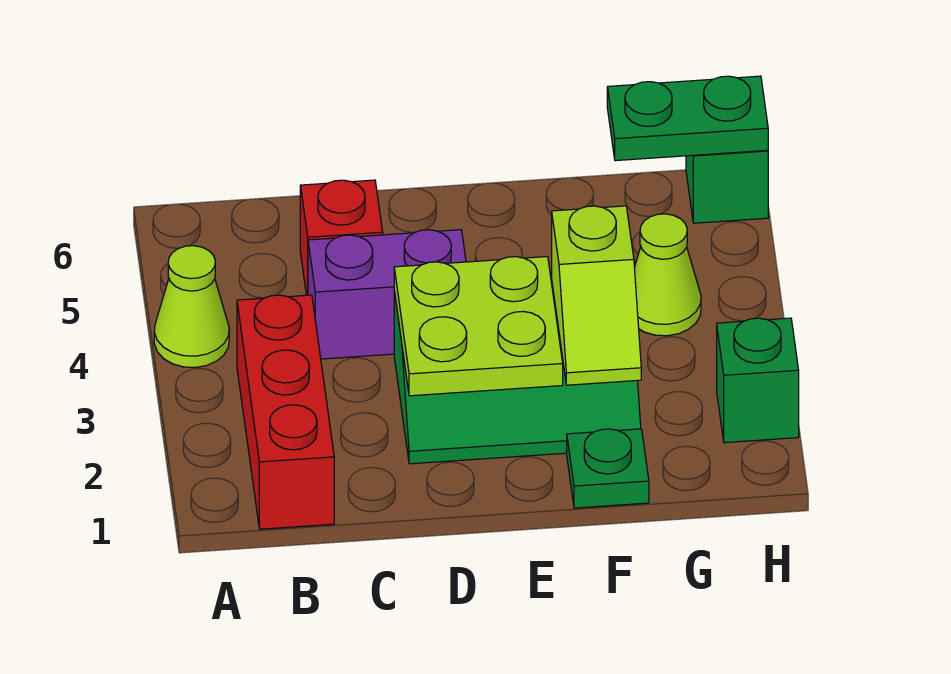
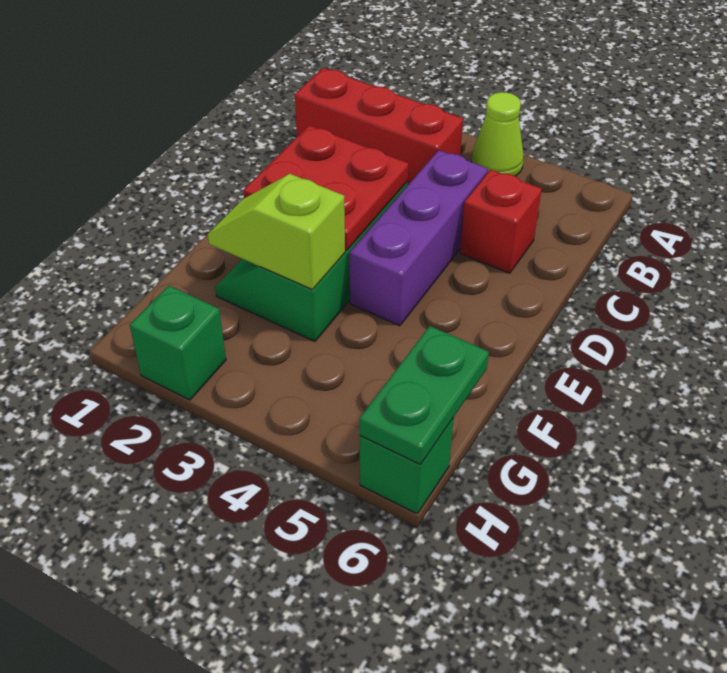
purple 1x2 brick [308,230,466,359] -> purple 1x3 brick [349,150,488,326]
lime 2x2 plate [394,257,563,396] -> red 2x2 plate [243,125,408,250]
green 1x1 plate [567,429,649,508] -> none
lime 1x1 cone [634,214,701,336] -> none

